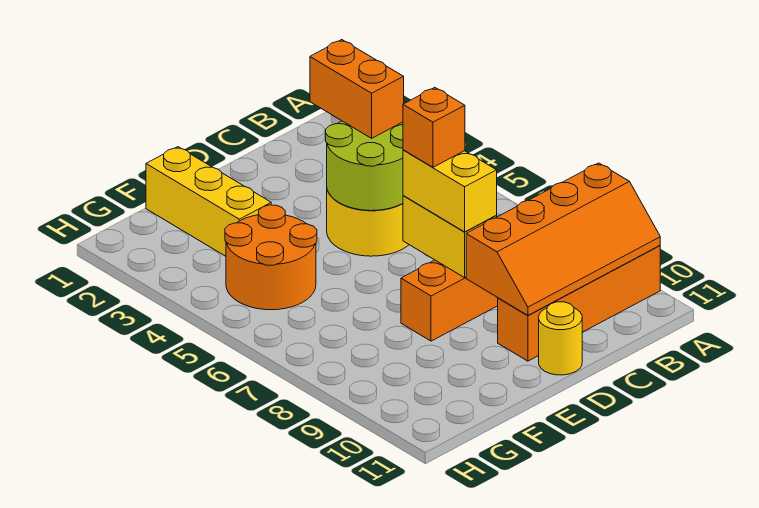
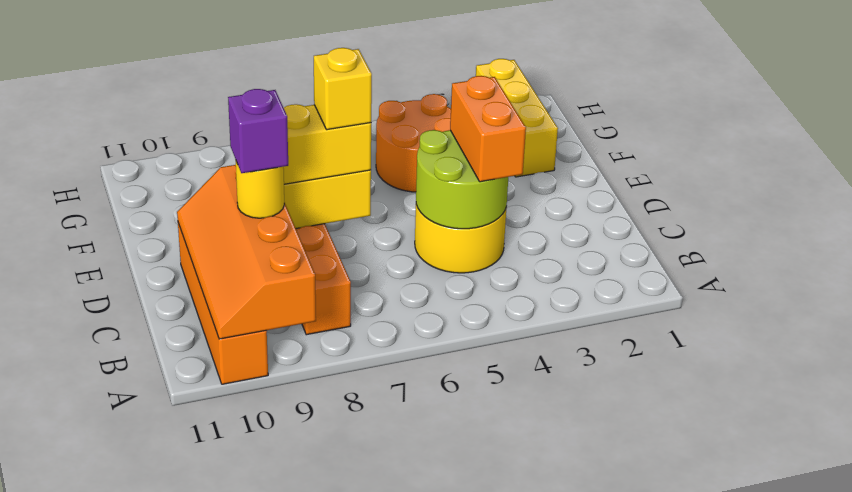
orange 1x2 brick [310,40,404,138] -> orange 1x2 brick turned to [450,76,526,182]
none -> purple 1x1 brick [228,89,288,173]
orange 1x1 brick [403,87,465,167] -> yellow 1x1 brick [314,48,372,130]
yellow 1x1 round brick [539,302,582,375] -> yellow 1x1 round brick moved to [236,161,284,218]
yellow 1x3 brick [146,147,271,256] -> yellow 1x3 brick turned to [476,59,558,177]

